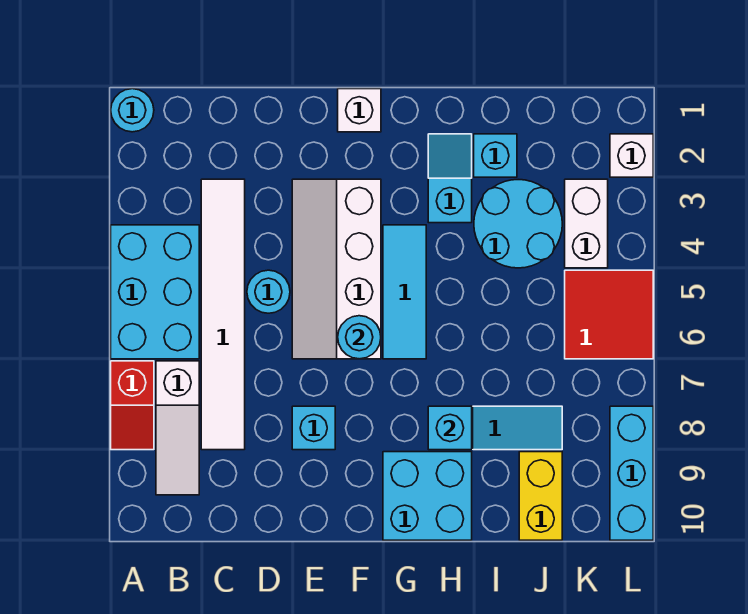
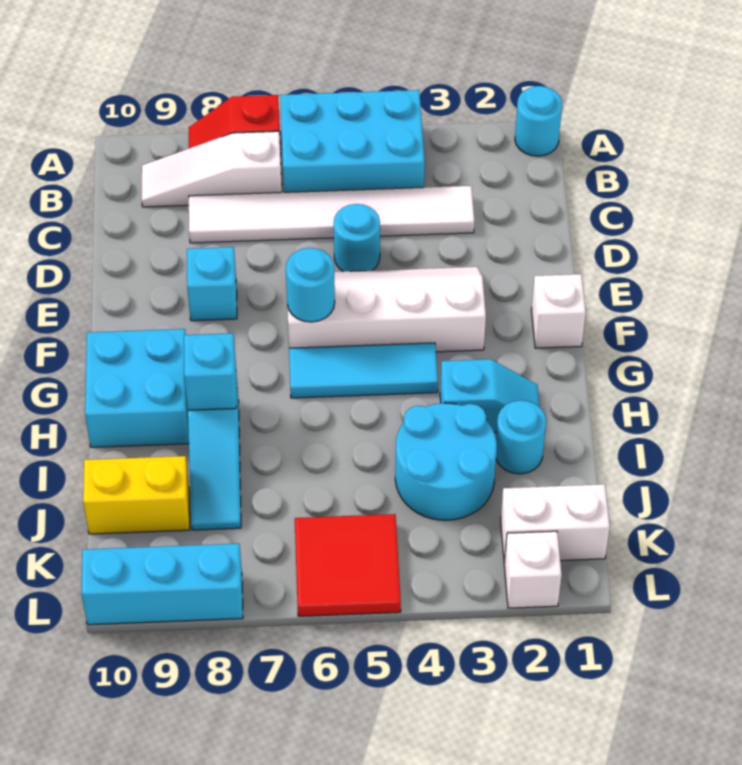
cyan 1x1 brick [474,134,517,177] -> cyan 1x1 round brick [496,400,546,474]
white 1x2 brick [565,179,608,268] -> white 1x2 brick moved to [501,484,610,563]

